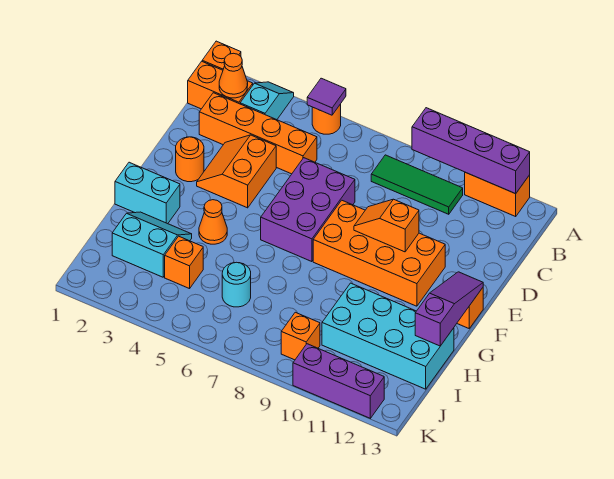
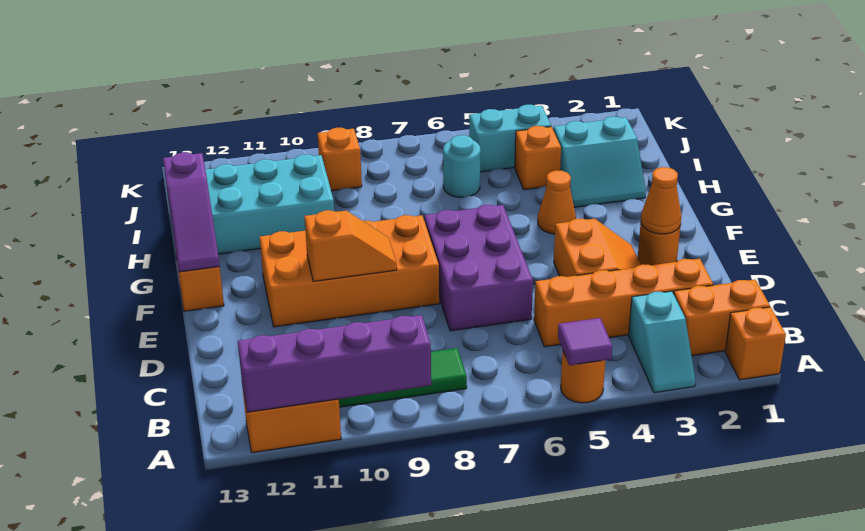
orange 1x1 cone [219,53,248,98] -> orange 1x1 cone moved to [641,167,681,234]
cyan 1x2 brick [115,162,180,224] -> cyan 1x2 brick moved to [469,105,551,172]
purple 1x3 brick [293,344,384,418] -> none

